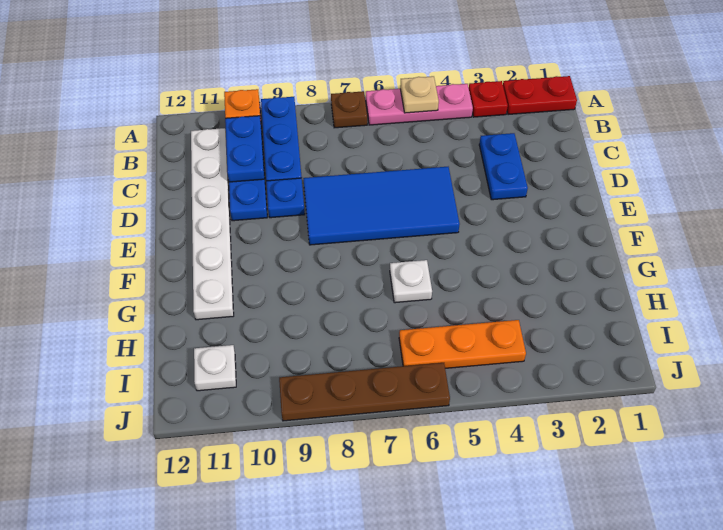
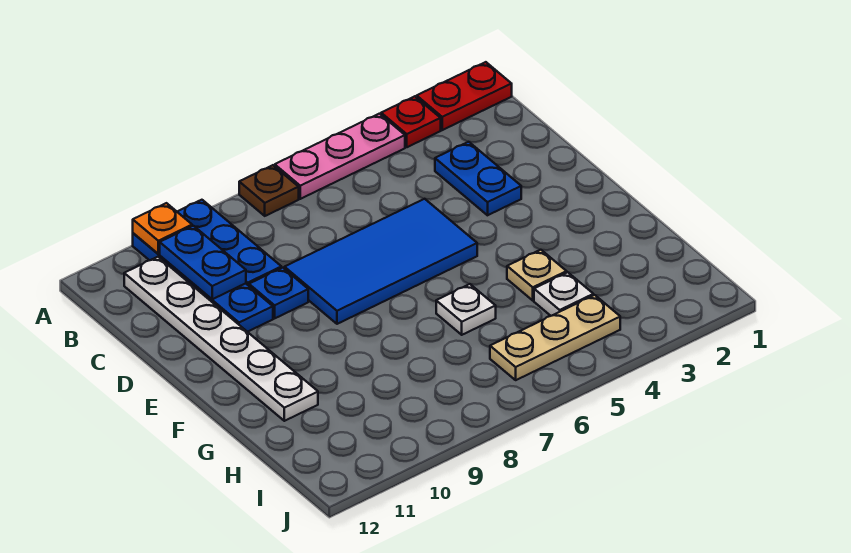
tan 1x1 plate [400,76,439,113] -> tan 1x1 plate moved to [507,250,567,300]
orange 1x3 plate [399,320,526,368] -> tan 1x3 plate [490,295,620,380]
white 1x1 plate [194,345,236,391] -> white 1x1 plate moved to [534,272,593,316]
brown 1x4 plate [279,363,450,421] -> none

